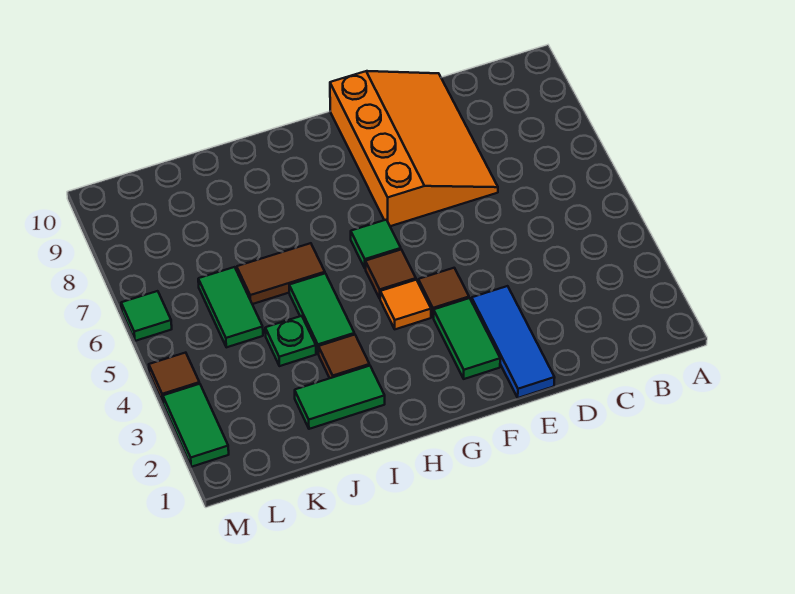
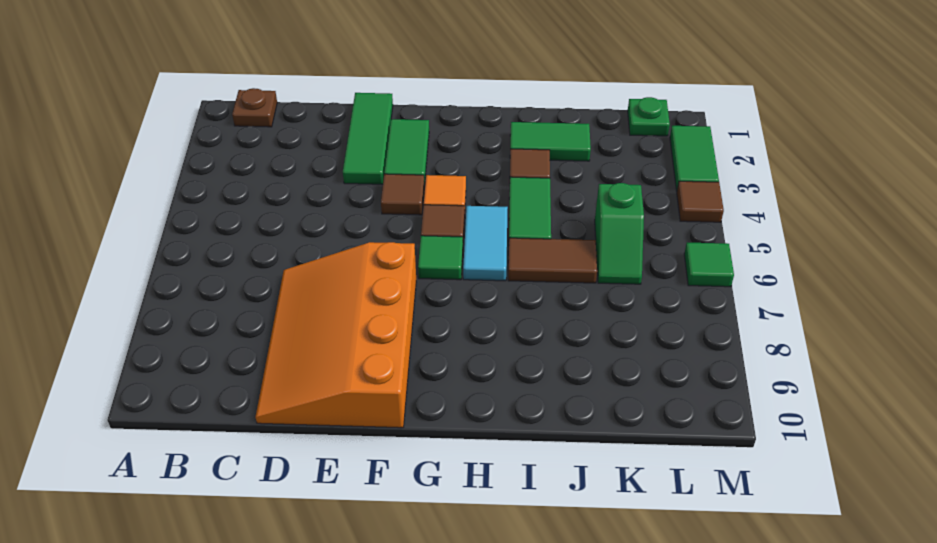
none -> brown 1x1 plate [232,88,277,127]
blue 1x3 tile [472,286,555,398] -> green 1x3 tile [343,93,393,184]
none -> cyan 1x2 tile [463,206,508,281]
green 1x1 plate [265,316,316,366] -> green 1x1 plate moved to [628,97,670,136]
green 1x2 tile [198,267,263,347] -> green 1x2 slope [595,183,644,284]

